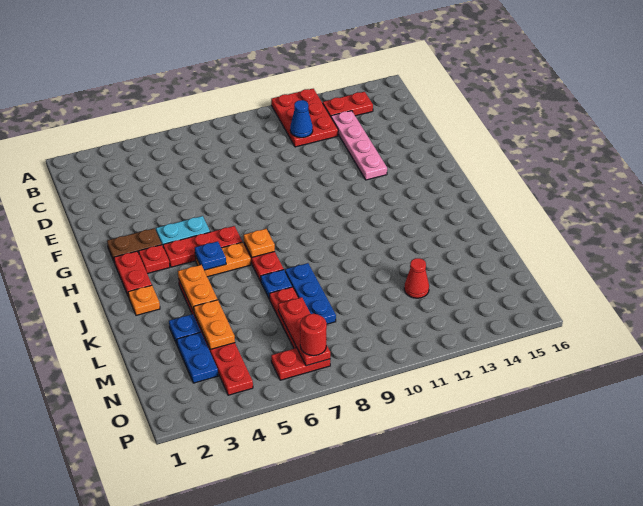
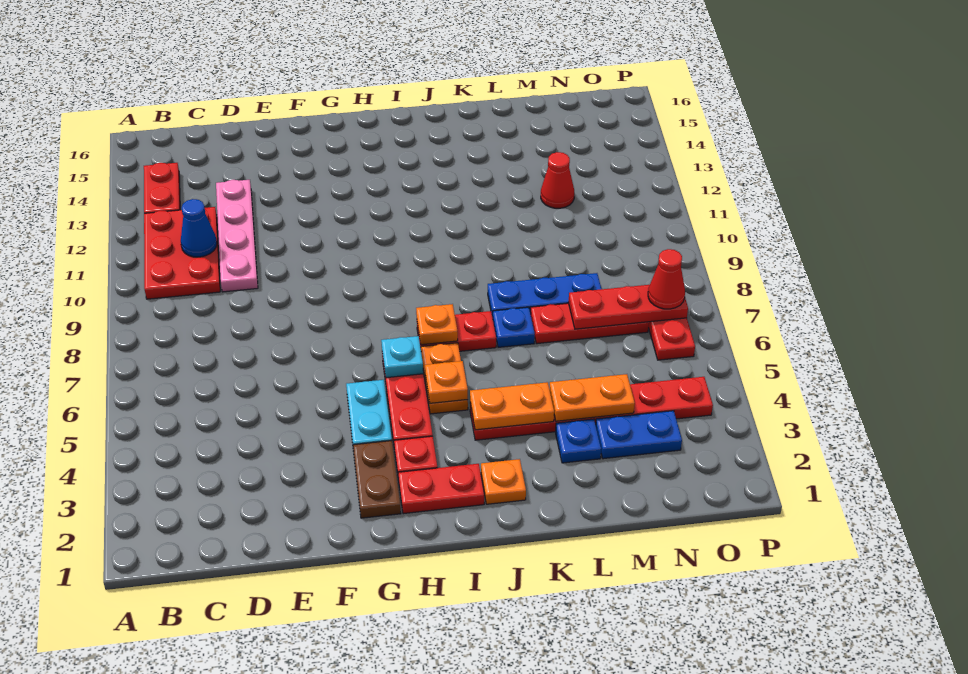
red 2x3 plate [271,89,338,147] -> red 2x3 plate turned to [144,207,220,299]
pink 1x4 plate [331,111,387,180] -> pink 1x4 plate turned to [216,180,258,292]
none -> cyan 1x1 plate [381,336,423,378]
blue 1x1 plate [195,241,226,270] -> orange 1x1 plate [425,361,468,403]
red 1x1 round brick [300,314,327,356] -> red 1x1 cone [648,249,685,309]

